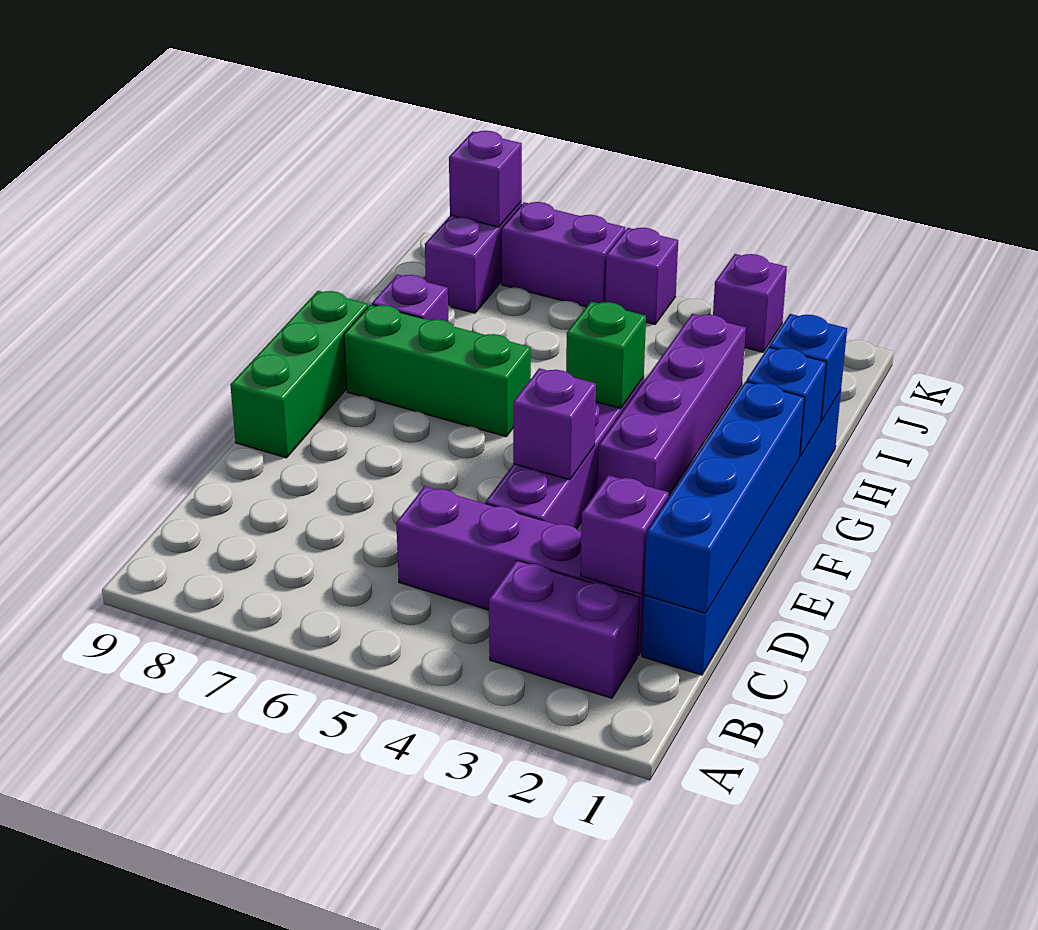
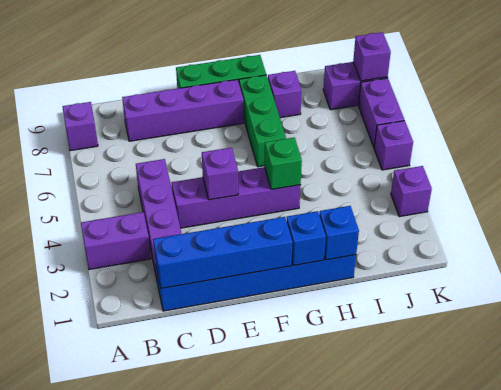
purple 1x2 brick [489,560,640,698] -> purple 1x2 brick turned to [81,212,151,269]
purple 1x1 brick [581,475,669,594] -> purple 1x1 brick moved to [63,102,98,151]
purple 1x4 brick [598,314,746,495] -> purple 1x4 brick moved to [122,79,244,141]

